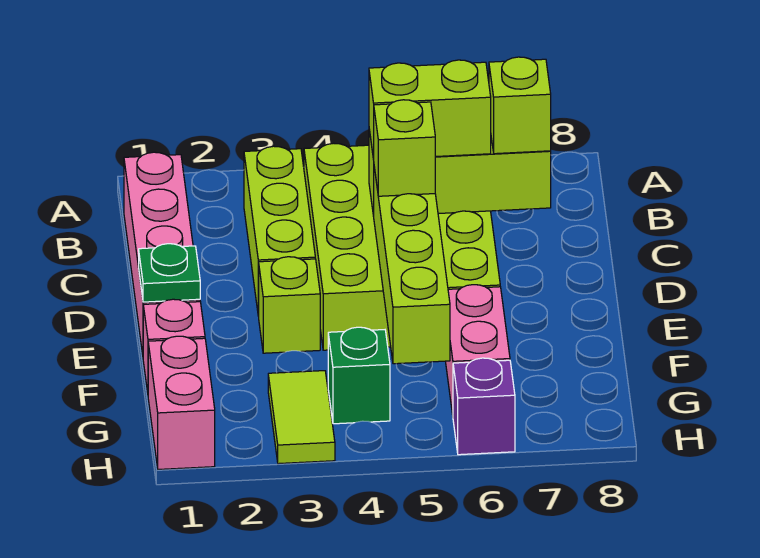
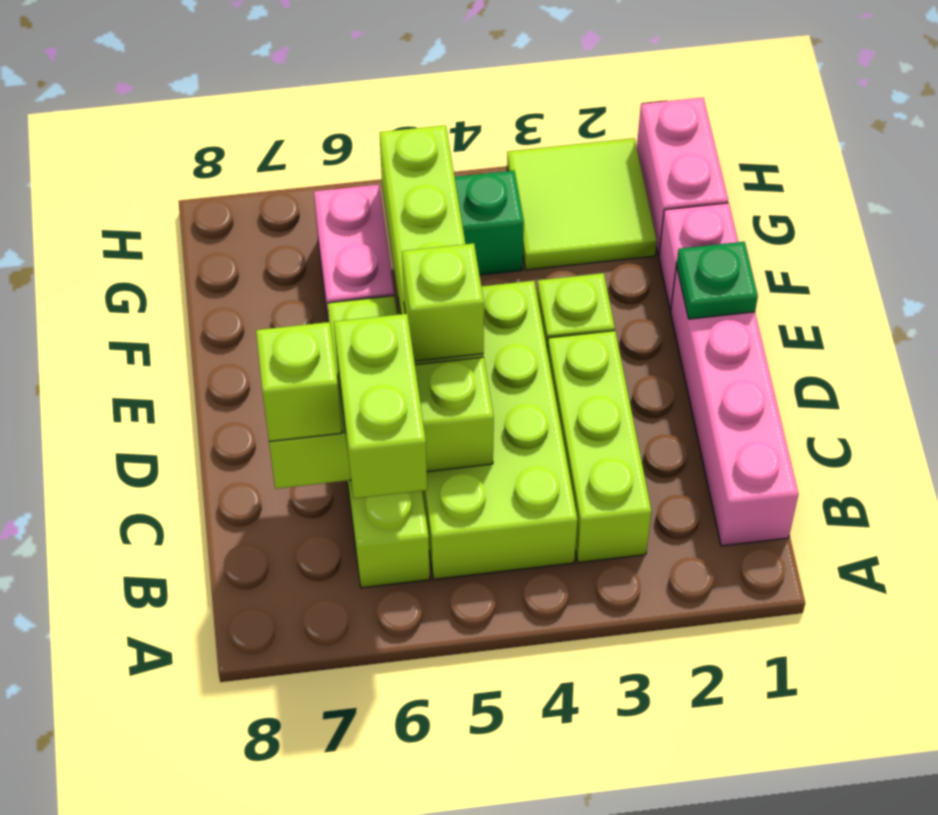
lime 1x2 brick [369,60,491,159] -> lime 1x2 brick turned to [334,314,427,498]
lime 1x2 tile [268,371,335,464] -> lime 2x2 tile [507,138,657,270]
purple 1x1 brick [453,358,515,455] -> none

